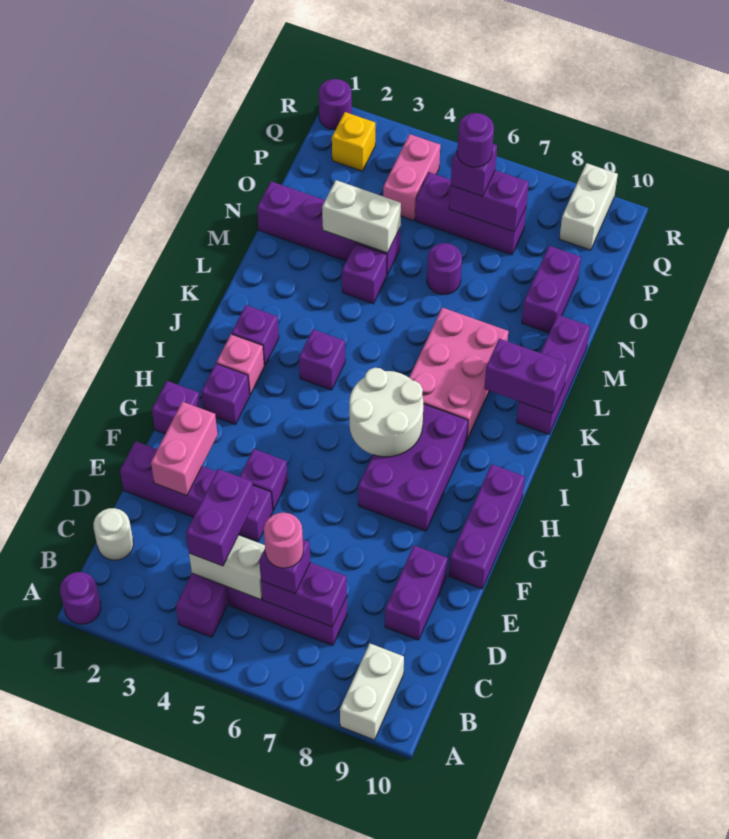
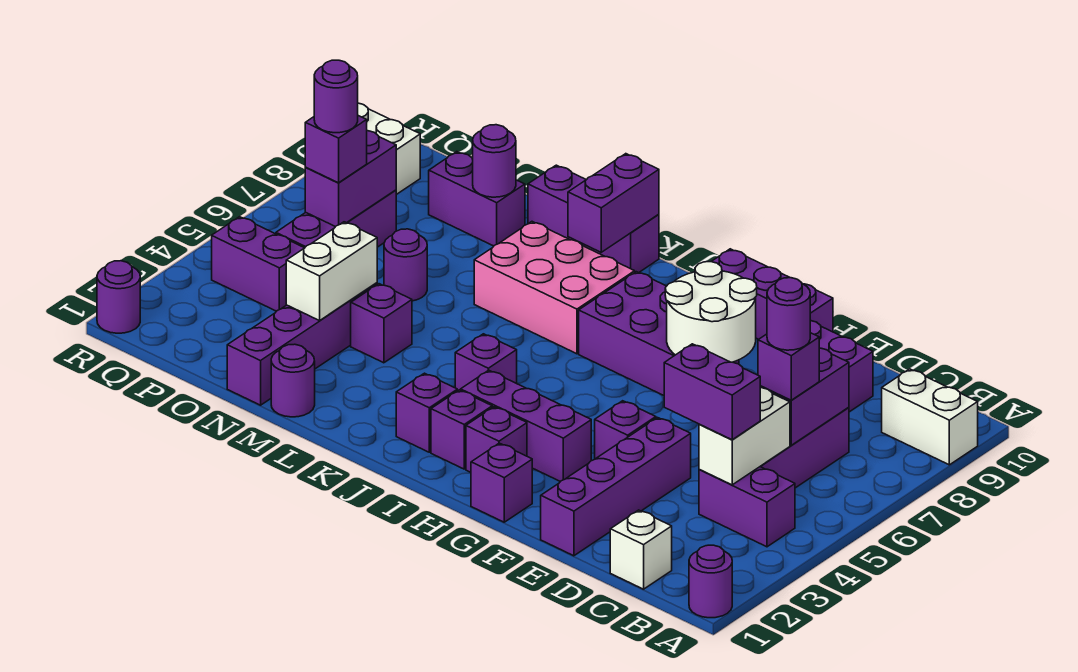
white 1x1 round brick [93,508,133,560] -> white 1x1 brick [610,510,672,589]
pink 1x1 round brick [264,513,303,568] -> purple 1x1 round brick [767,278,810,350]
pink 1x2 brick [151,402,217,495] -> none
none -> purple 1x3 brick [461,370,591,482]
white 2x2 round brick [349,368,423,457] -> white 2x2 round brick moved to [665,262,757,362]
pink 1x1 brick [217,334,264,395] -> purple 1x1 brick [431,390,492,469]
none -> purple 1x1 round brick [271,344,315,417]
none -> purple 1x1 round brick [473,125,516,197]
pink 1x2 brick [383,134,440,221] -> purple 1x2 brick [212,217,304,311]
yellow 1x1 brick [332,112,375,171] -> none

